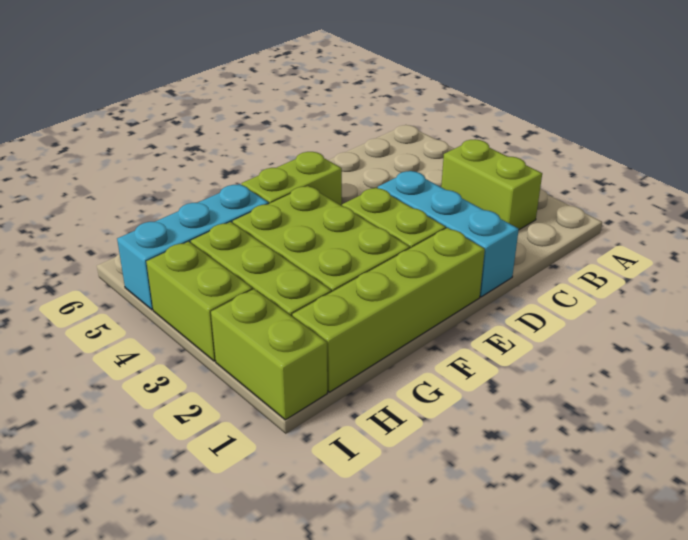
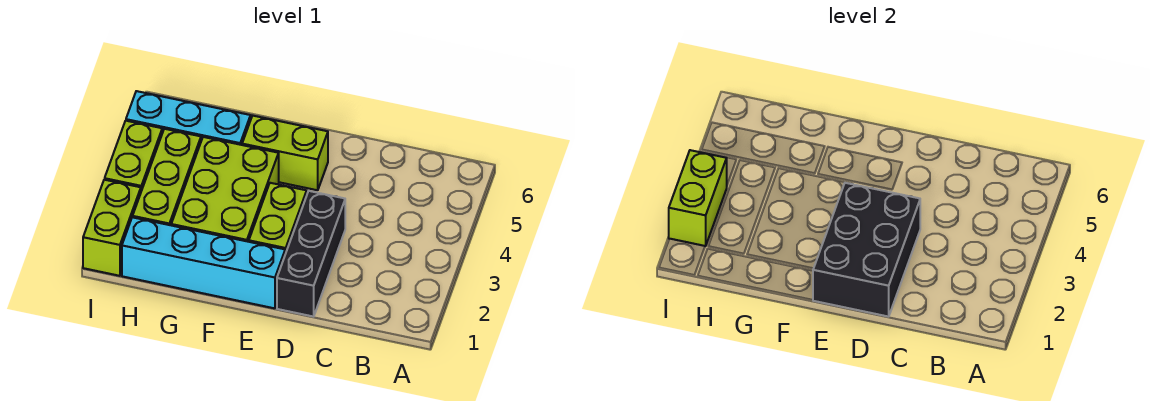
lime 1x2 brick [441,139,542,230] -> lime 1x2 brick moved to [669,150,727,246]
cyan 1x3 brick [378,171,519,297] -> black 1x3 brick [277,191,345,317]
none -> black 2x3 brick [813,183,920,317]
lime 1x4 brick [292,228,485,392] -> cyan 1x4 brick [122,217,285,308]

